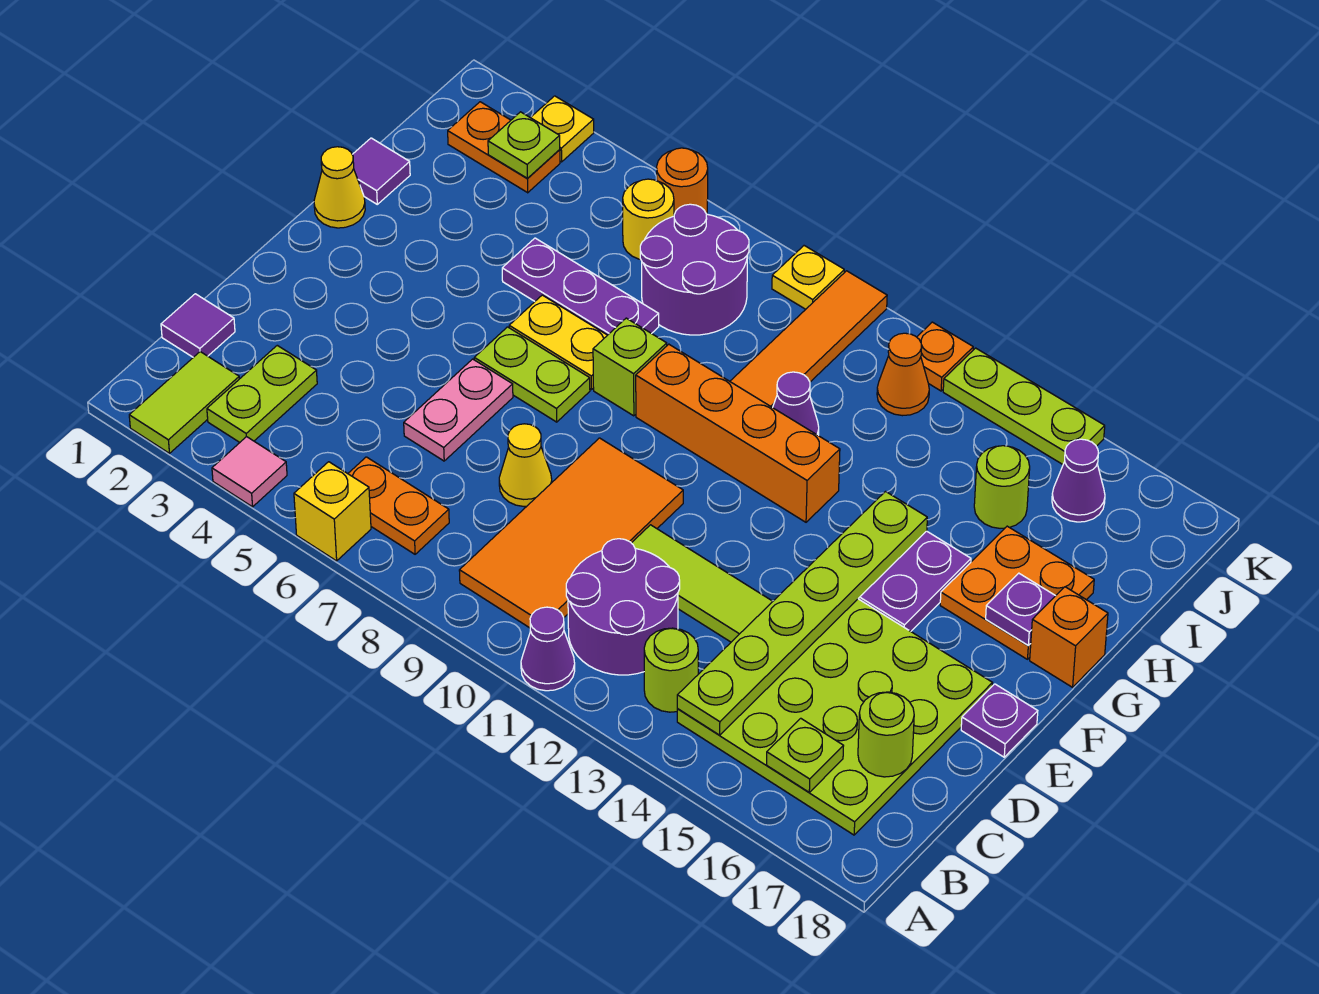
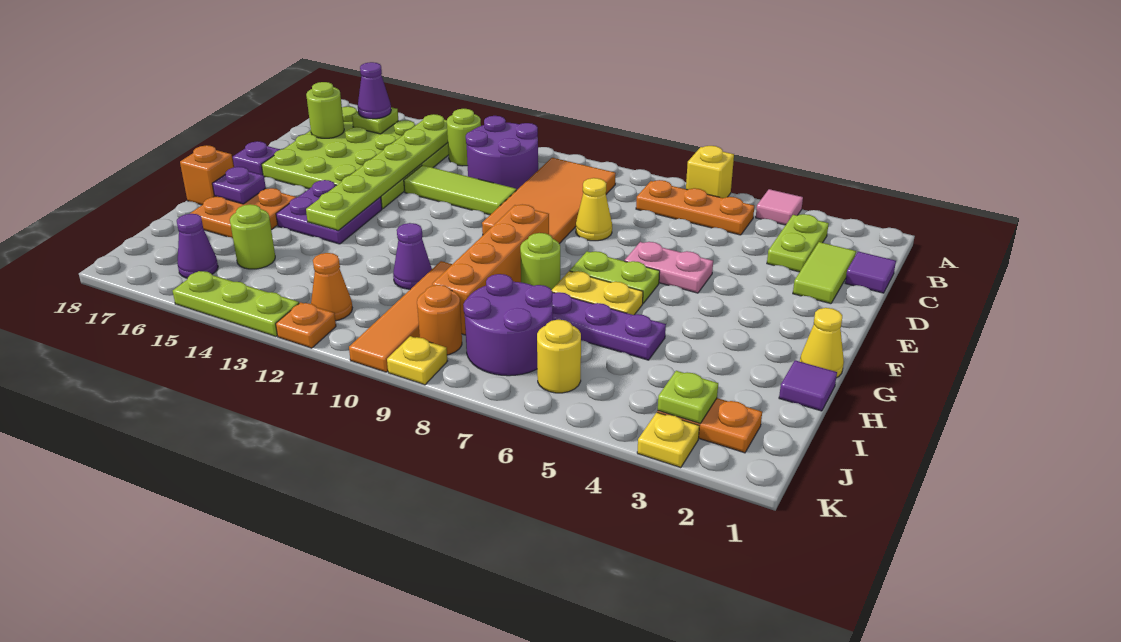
lime 1x2 tile [129,352,239,453] -> lime 1x2 tile moved to [793,242,856,304]
purple 1x1 cone [521,607,575,691] -> purple 1x1 cone moved to [358,62,391,119]
orange 1x2 plate [348,457,449,554] -> orange 1x3 plate [636,180,754,235]
pink 1x2 plate [404,359,513,461] -> pink 1x2 plate turned to [625,242,713,293]
lime 1x1 brick [593,318,667,416] -> lime 1x1 round brick [520,233,560,290]
orange 1x4 brick [636,344,840,522] -> orange 1x4 brick turned to [432,204,549,335]
orange 1x1 round brick [656,148,708,214] -> orange 1x1 round brick moved to [417,285,462,355]

